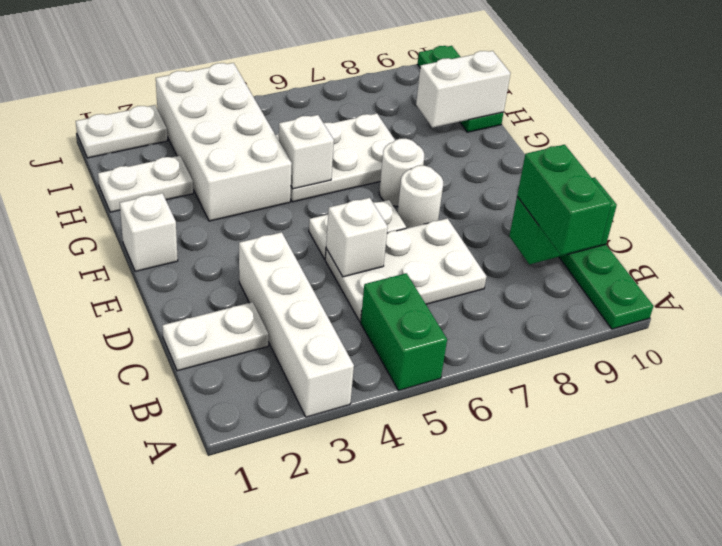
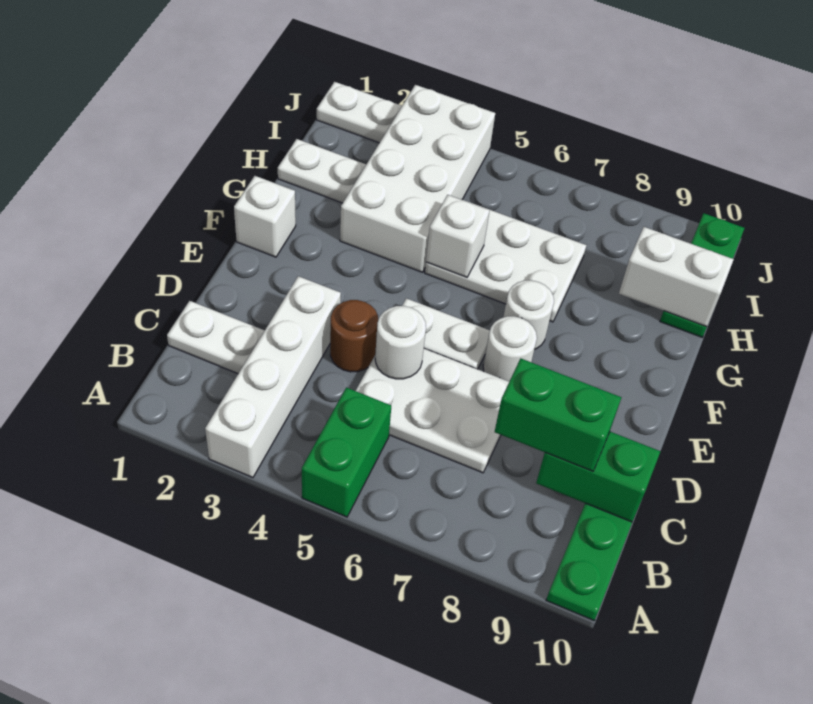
green 1x2 brick [517,145,611,255] -> green 1x2 brick turned to [495,359,621,471]
none -> brown 1x1 round brick [330,300,378,372]
white 1x1 brick [326,198,388,277] -> white 1x1 round brick [375,306,426,379]

